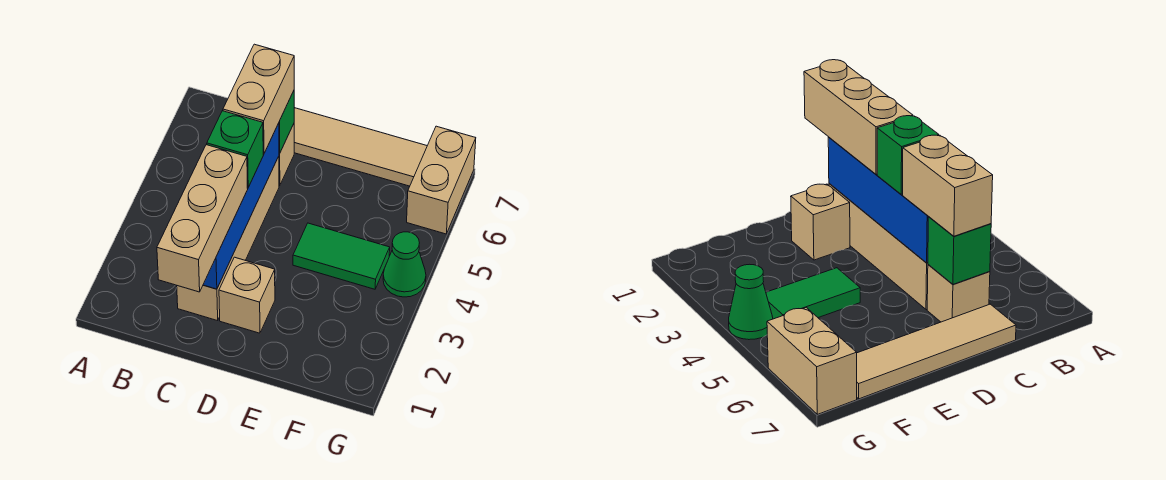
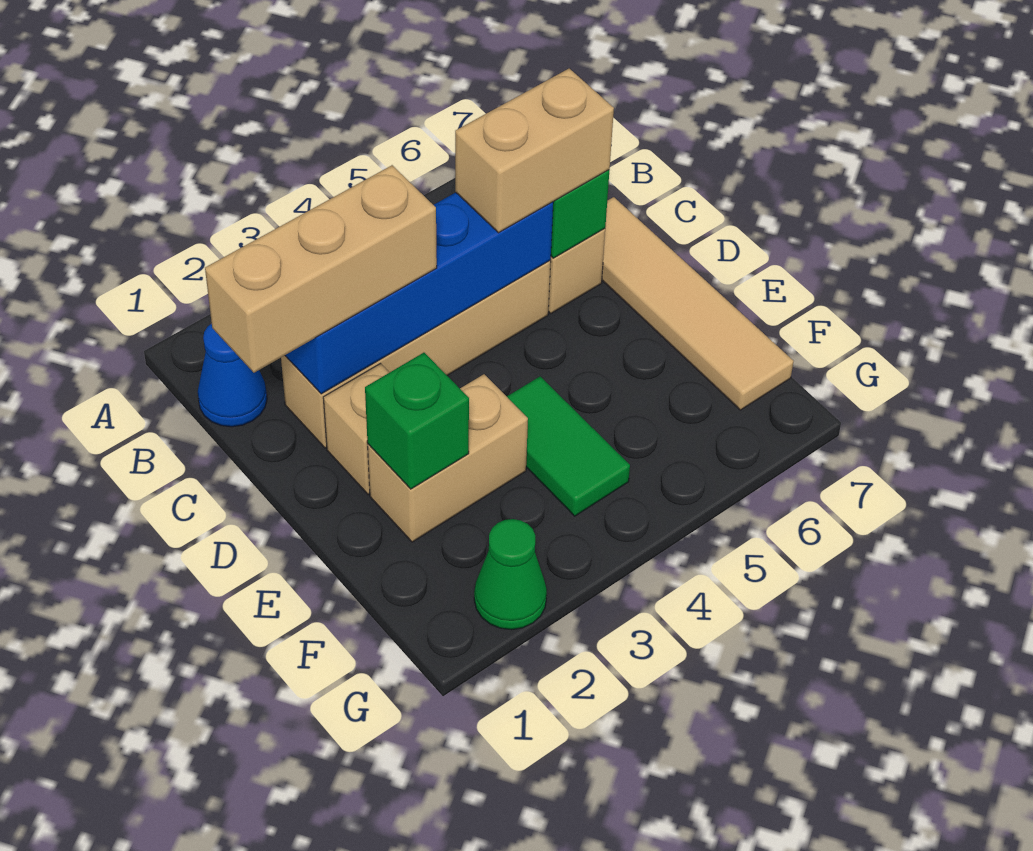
none -> blue 1x1 cone [198,323,267,427]
green 1x1 brick [207,111,263,188] -> green 1x1 brick moved to [365,353,469,489]
green 1x1 cone [383,232,426,297] -> green 1x1 cone moved to [474,519,547,630]
tan 1x2 brick [407,126,476,234] -> tan 1x2 brick moved to [368,374,528,542]

